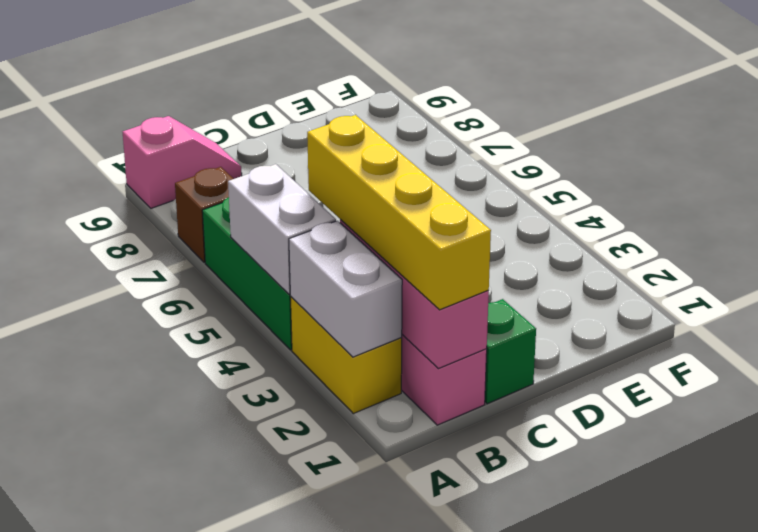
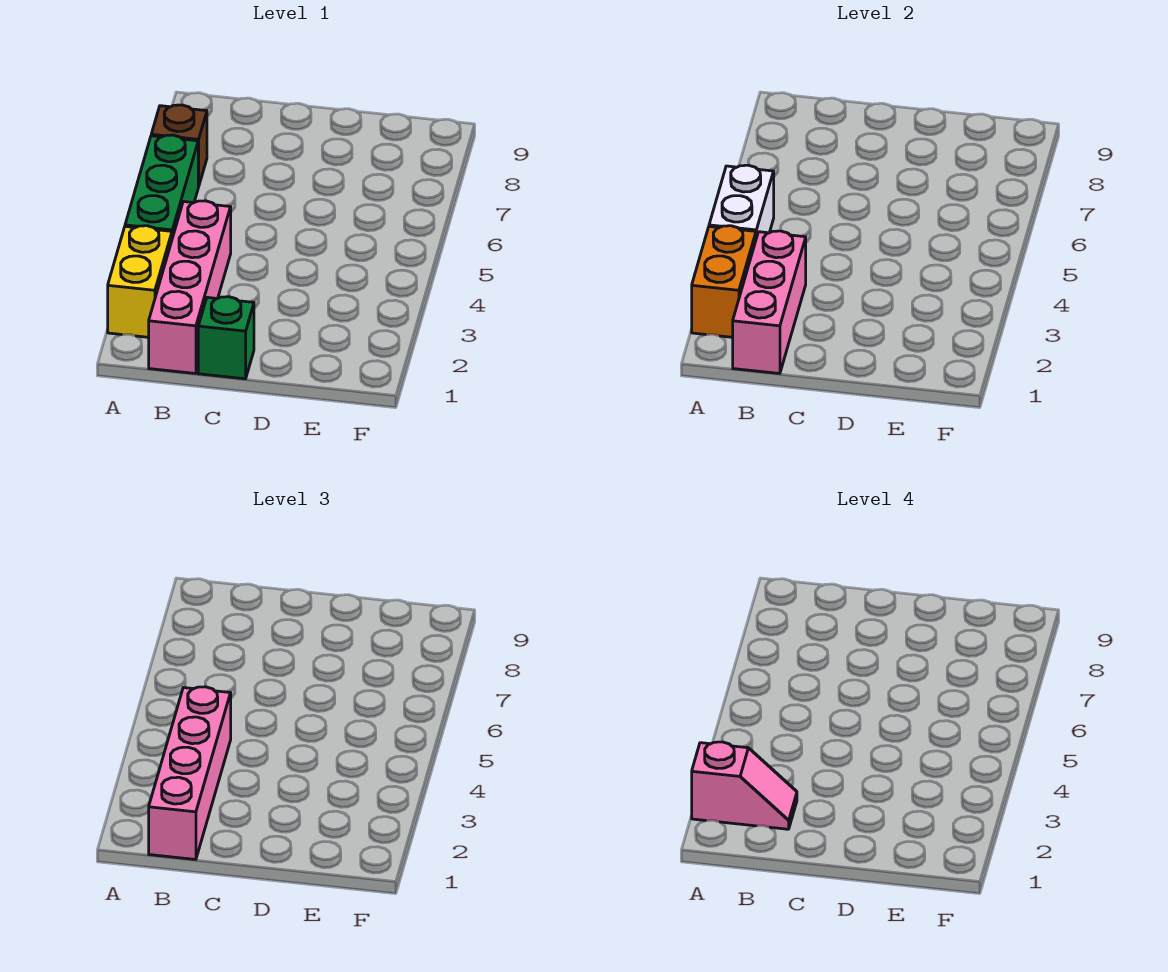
white 1x2 brick [289,221,402,357] -> orange 1x2 brick [692,226,756,337]
pink 1x2 slope [123,116,242,208] -> pink 1x2 slope moved to [692,742,797,829]
yellow 1x4 brick [307,115,491,310] -> pink 1x4 brick [149,687,231,860]

